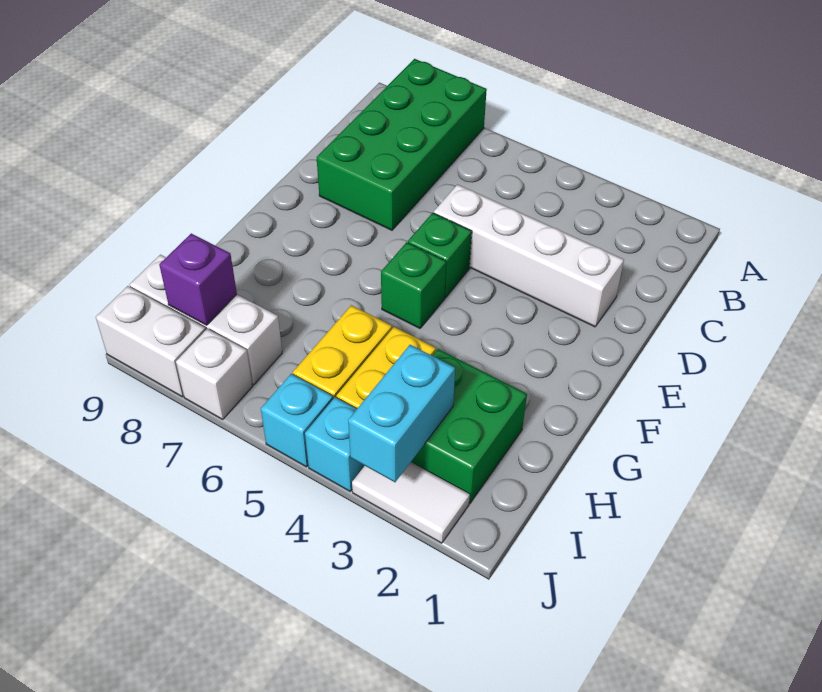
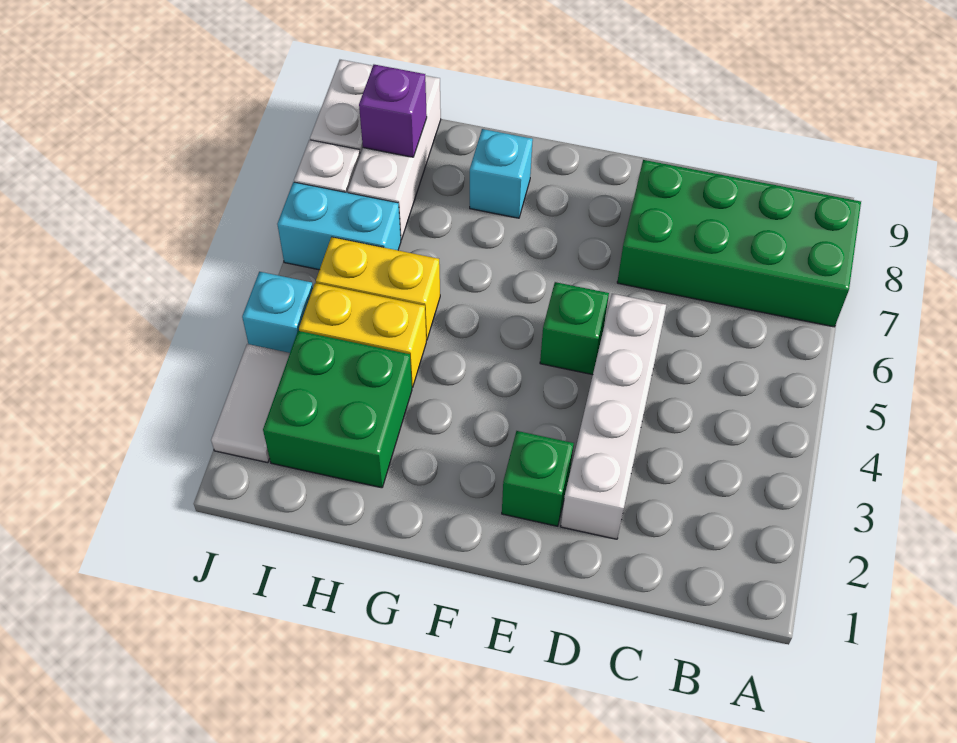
green 1x1 brick [381,242,446,328] -> green 1x1 brick moved to [502,431,574,526]
cyan 1x2 brick [348,345,455,482] -> cyan 1x2 brick moved to [277,182,401,270]
cyan 1x1 brick [261,374,333,467] -> cyan 1x1 brick moved to [470,129,533,218]

